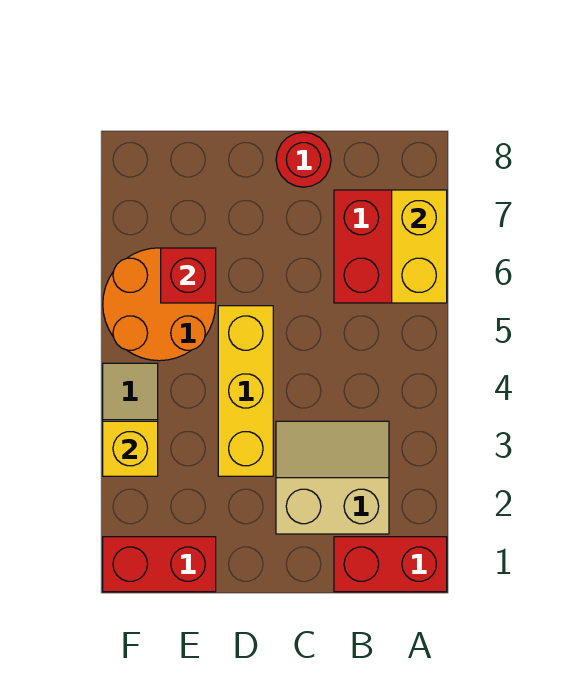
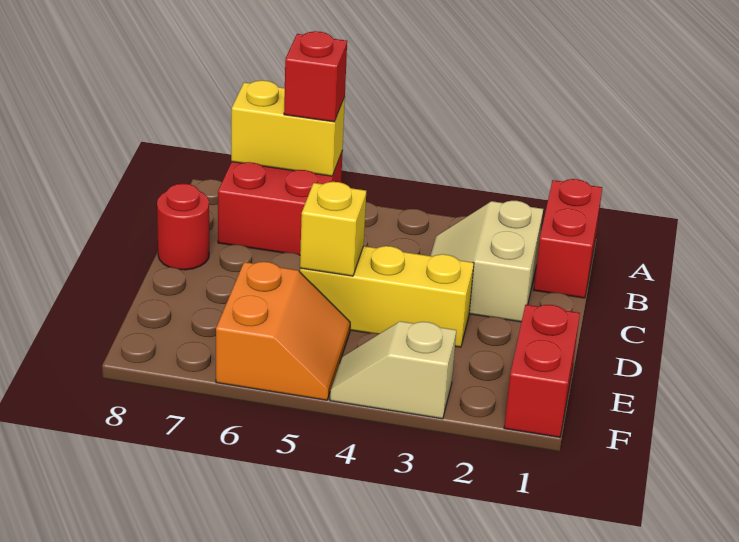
orange 2x2 round brick [103,248,216,361] -> orange 2x2 slope [216,262,350,400]
red 1x1 brick [161,248,216,303] -> red 1x1 brick moved to [284,31,347,122]
yellow 1x1 brick [103,421,158,476] -> yellow 1x1 brick moved to [300,182,366,276]

